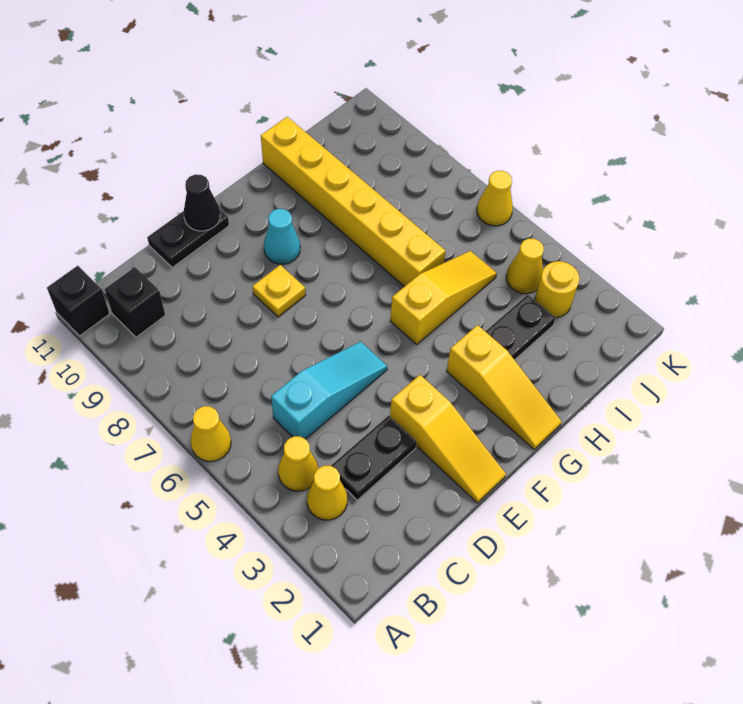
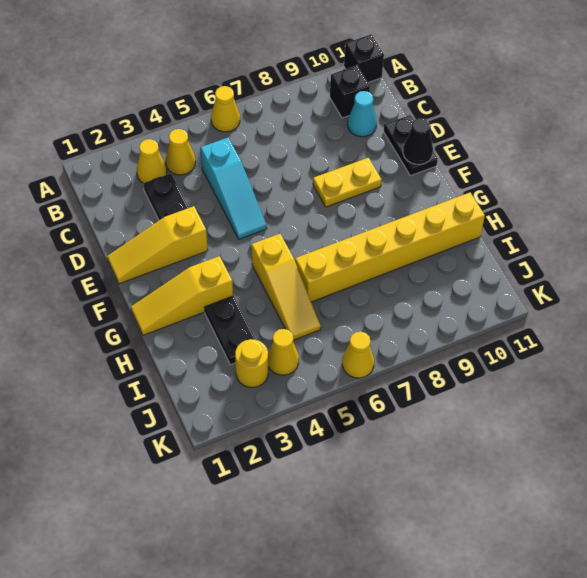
yellow 1x1 plate [252,265,306,317] -> yellow 1x2 plate [313,158,382,207]
cyan 1x1 cone [264,209,300,264] -> cyan 1x1 cone moved to [348,91,377,137]

